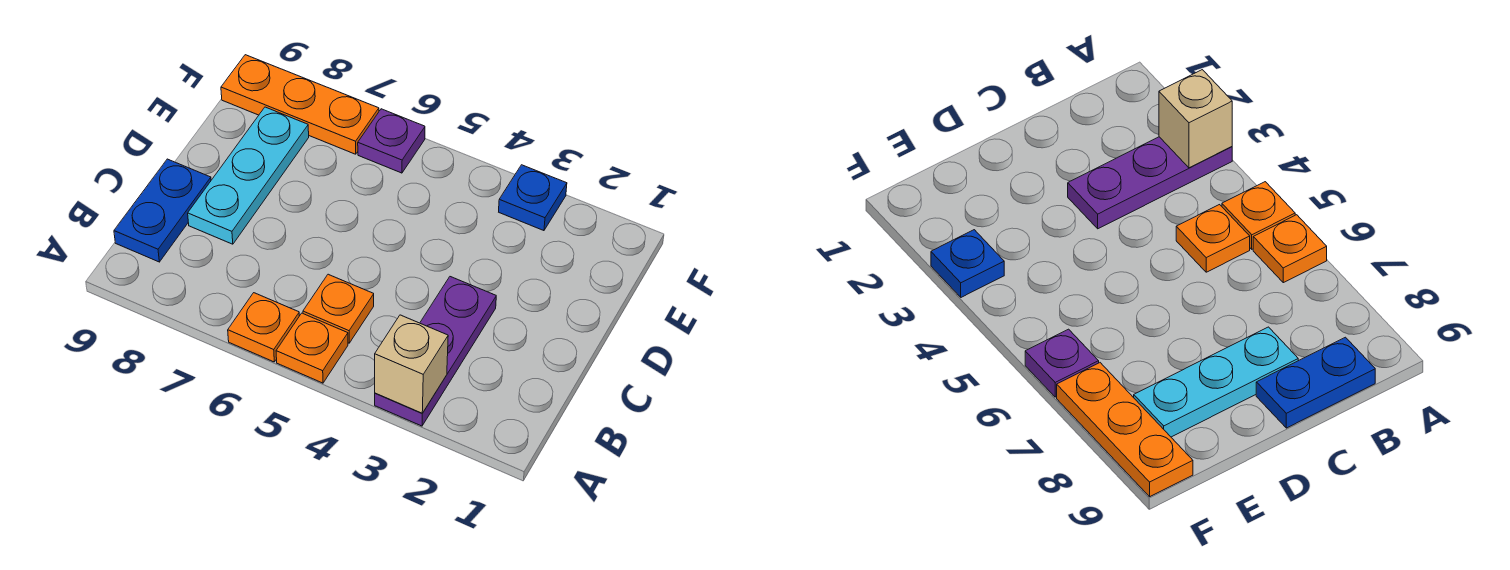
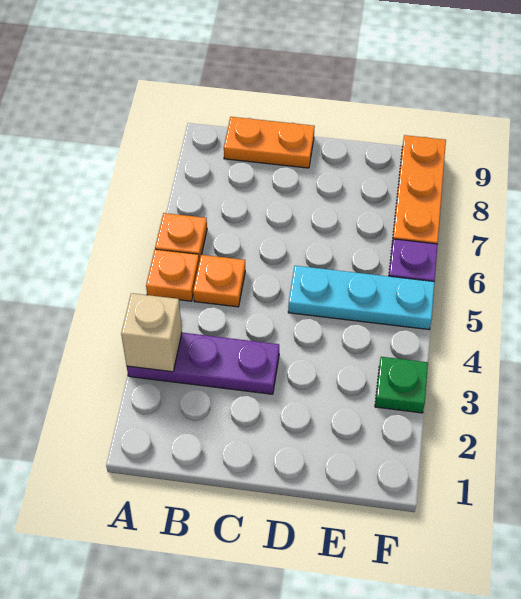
blue 1x2 plate [114,159,211,262] -> orange 1x2 plate [224,117,315,168]
cyan 1x3 plate [188,107,309,244] -> cyan 1x3 plate moved to [288,266,435,330]
blue 1x1 plate [499,165,567,231] -> green 1x1 plate [375,357,428,413]

